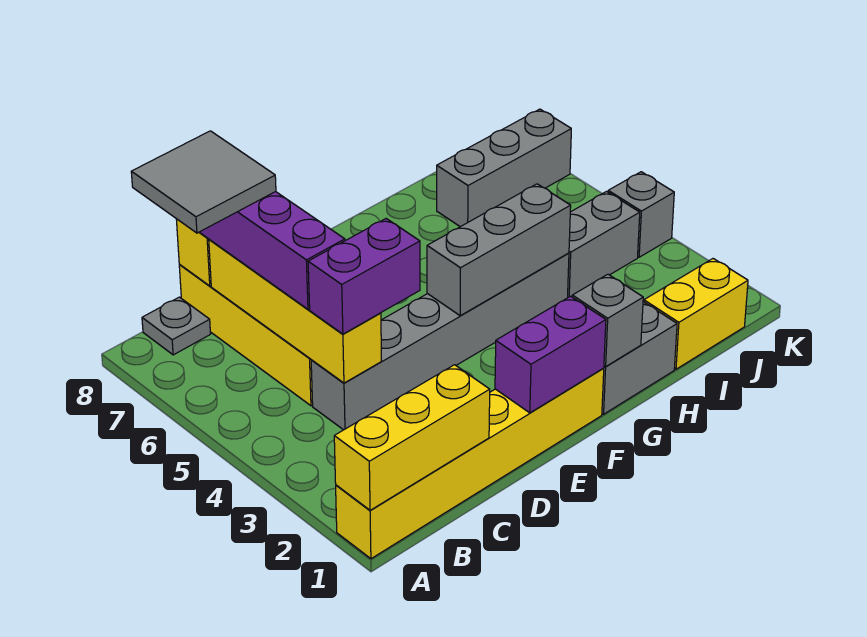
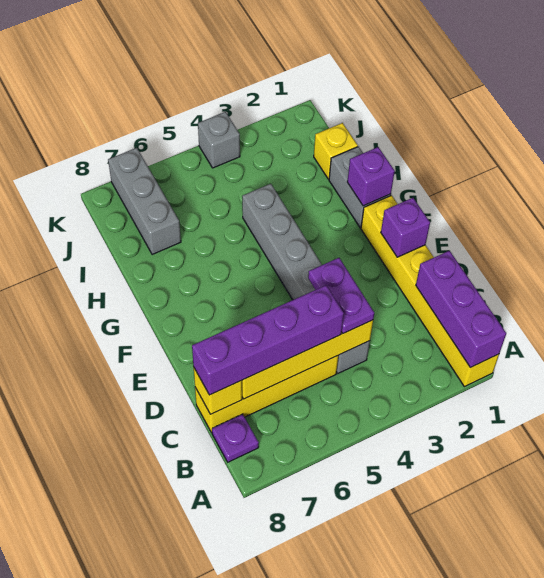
yellow 1x3 brick [334,365,490,510] -> purple 1x3 brick [416,251,506,368]
grey 2x2 tile [131,131,276,233] -> none
grey 1x1 plate [142,297,211,355] -> purple 1x1 plate [212,414,259,462]
purple 1x2 brick [308,219,420,334] -> purple 1x2 plate [308,258,374,333]
purple 1x2 brick [495,296,606,413] -> purple 1x1 brick [381,198,430,257]
grey 1x3 brick [427,184,571,316] -> none
grey 1x1 brick [572,274,643,366] -> purple 1x1 brick [347,147,395,206]
yellow 1x2 brick [644,259,748,369] -> yellow 1x1 brick [314,123,358,179]
grey 1x2 brick [568,191,640,297] -> none

